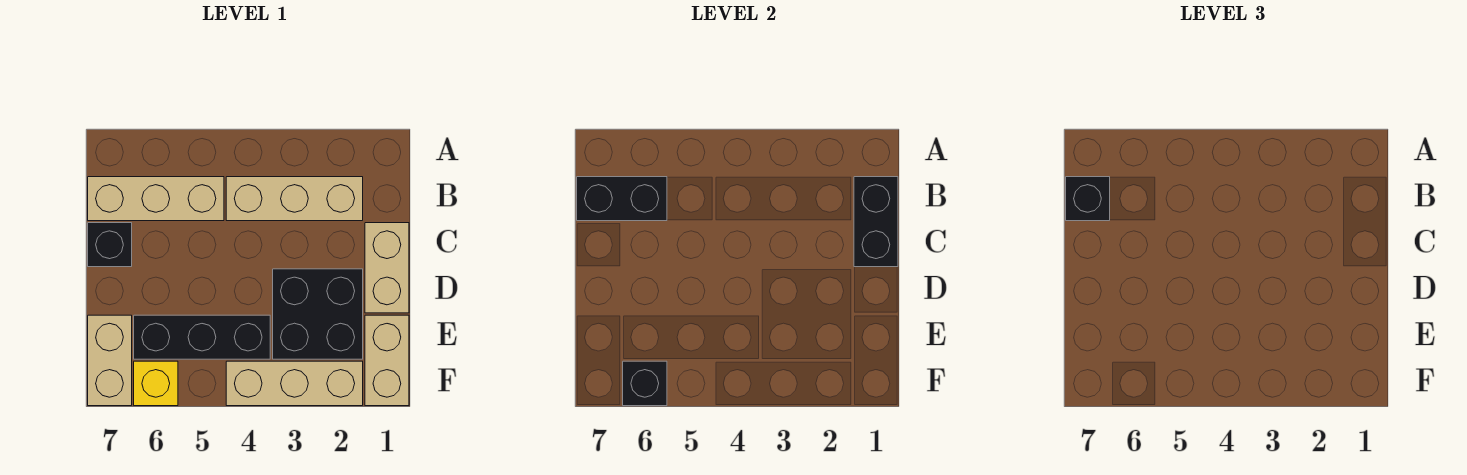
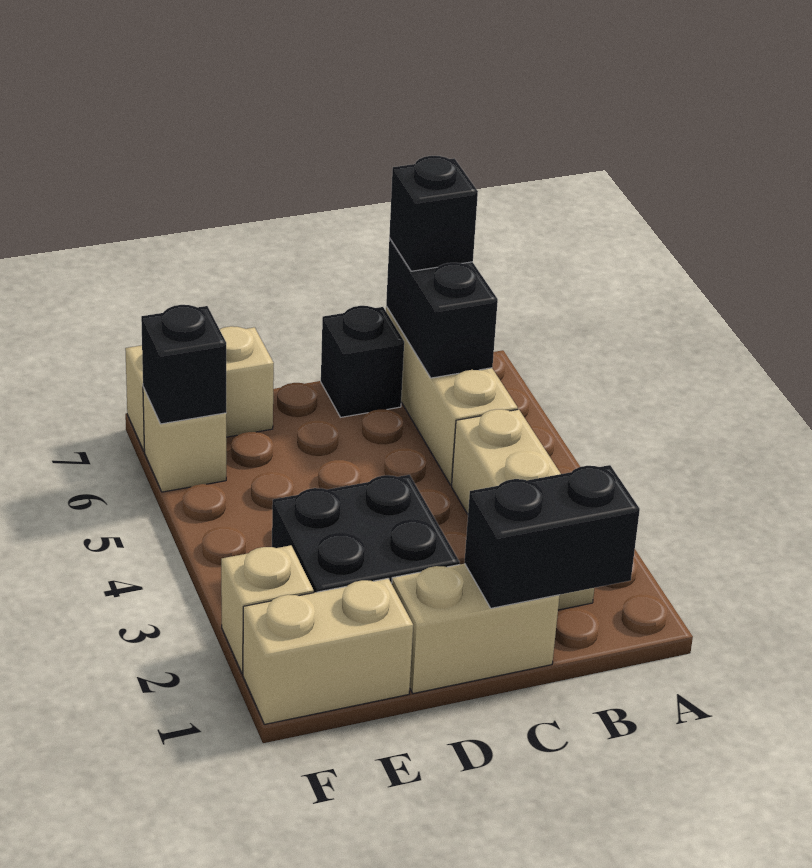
black 1x3 brick [134,315,270,359] -> none
tan 1x3 brick [226,361,363,406] -> tan 1x1 brick [221,545,314,674]
yellow 1x1 brick [134,361,178,406] -> tan 1x1 brick [143,387,226,492]

